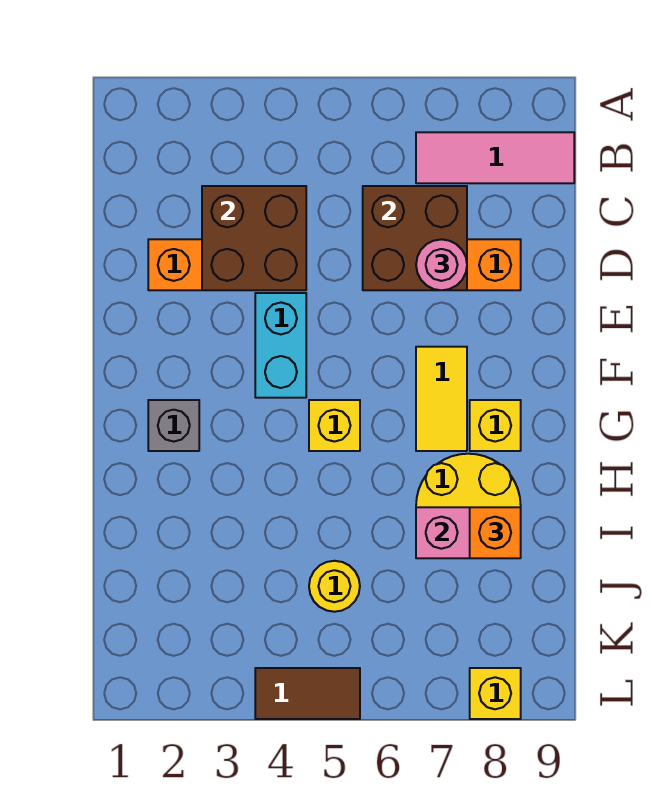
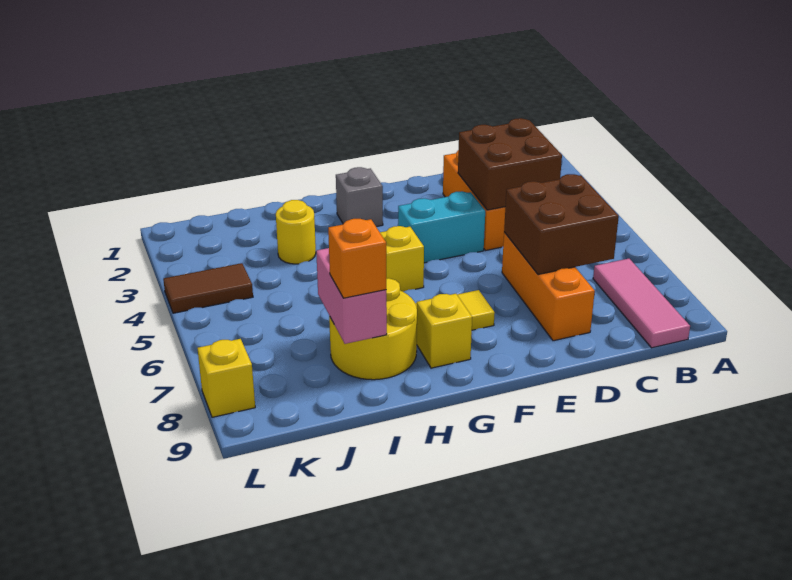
pink 1x1 round brick [416,239,467,290] -> none
yellow 1x1 round brick [309,561,360,612] -> yellow 1x1 round brick moved to [276,200,316,264]
brown 1x2 tile [255,668,360,719] -> brown 1x2 tile turned to [163,263,253,313]

